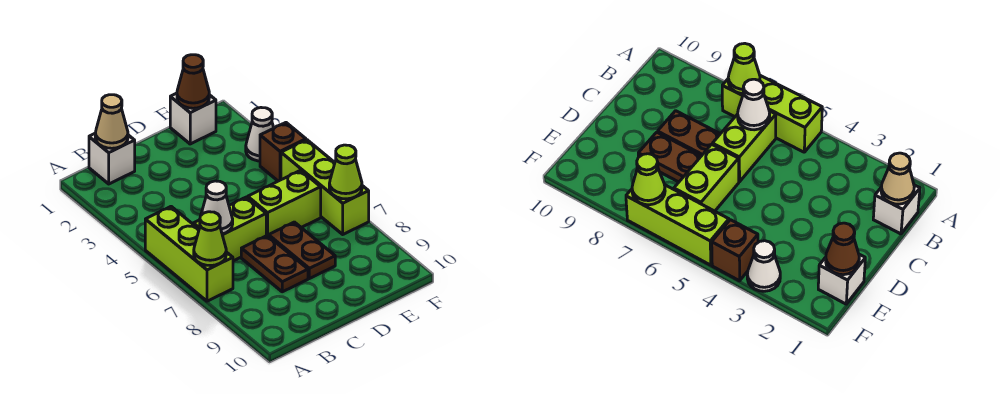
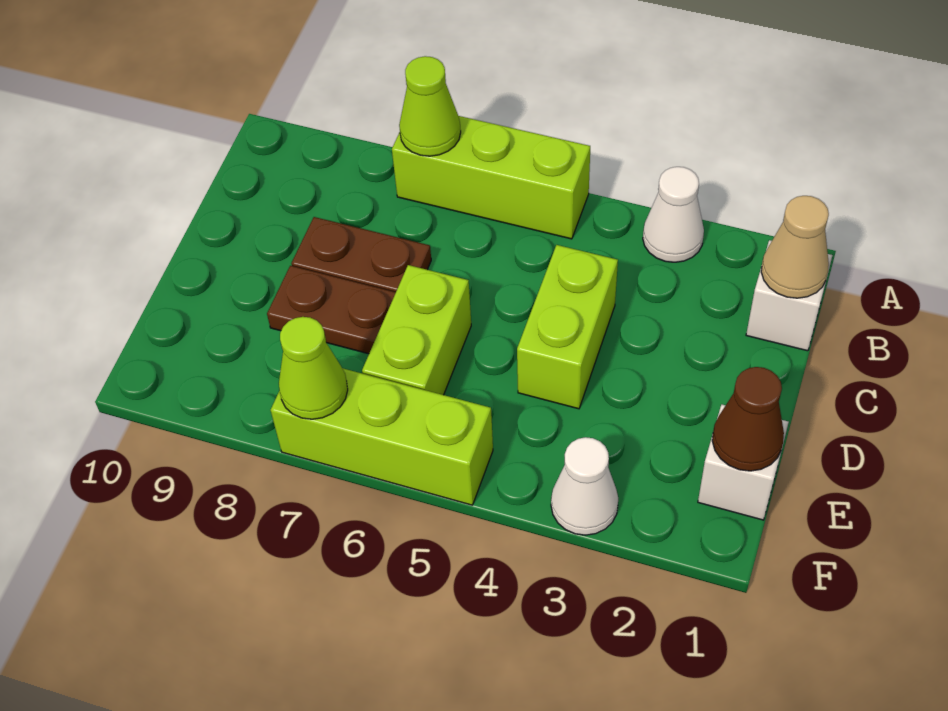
lime 1x2 brick [193,197,266,261] -> lime 1x2 brick moved to [517,245,618,409]
white 1x1 cone [201,181,233,234] -> white 1x1 cone moved to [643,167,704,262]
brown 1x1 brick [260,123,306,181] -> none

